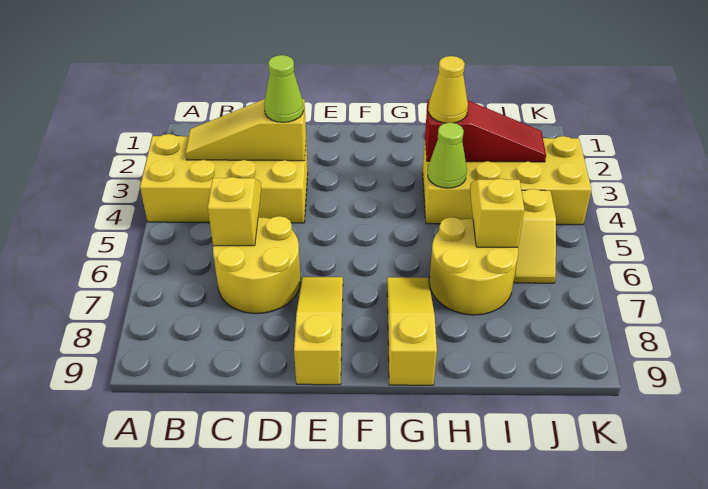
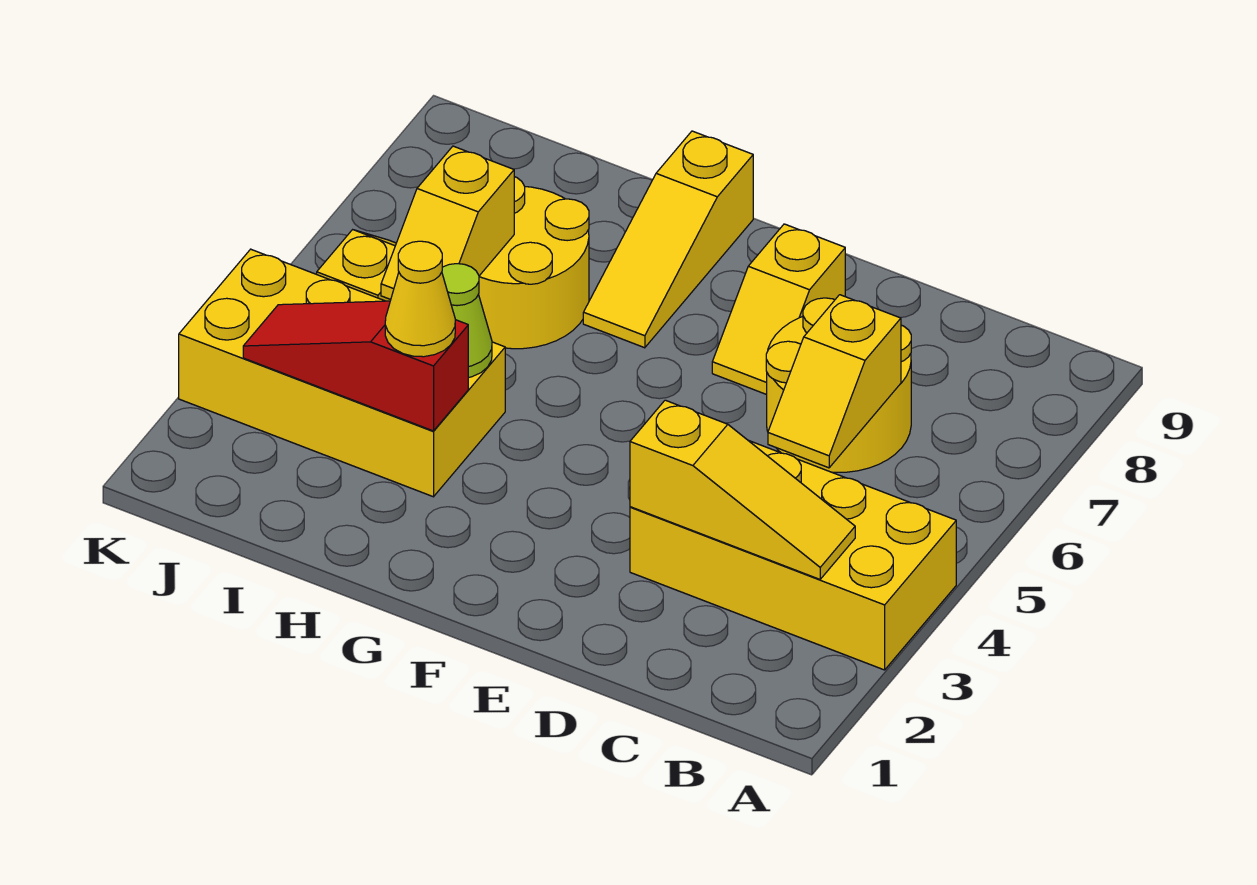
lime 1x1 cone [264,55,304,122] -> none
yellow 1x3 slope [294,277,343,385] -> yellow 1x2 slope [712,224,845,395]

